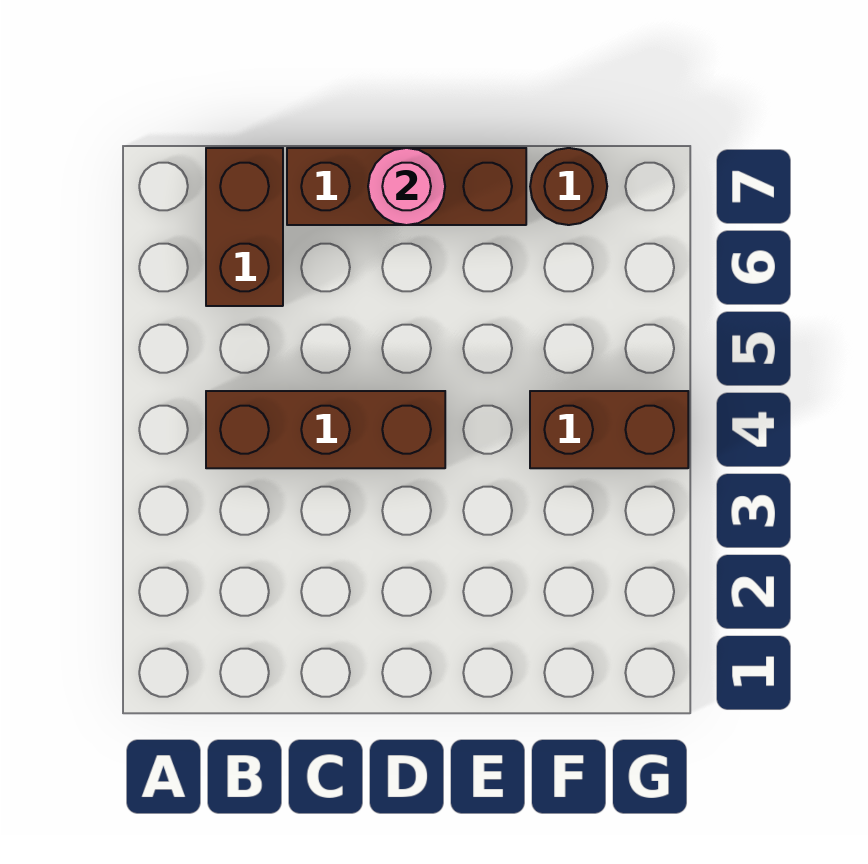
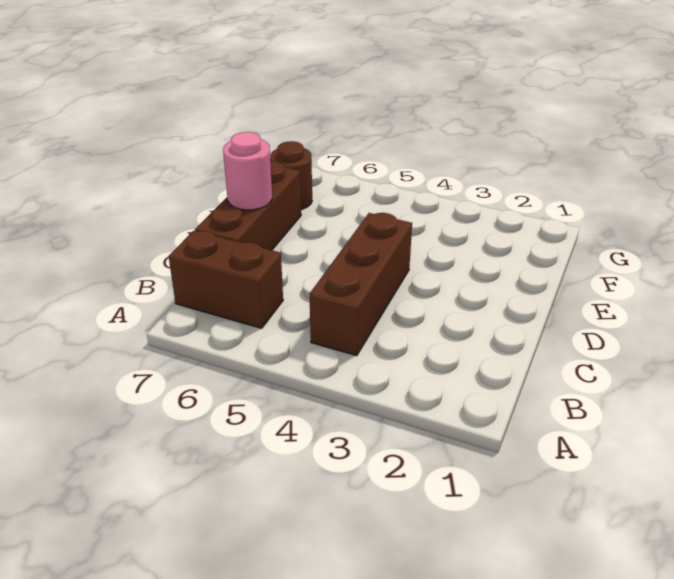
brown 1x2 brick [530,391,688,468] -> none

